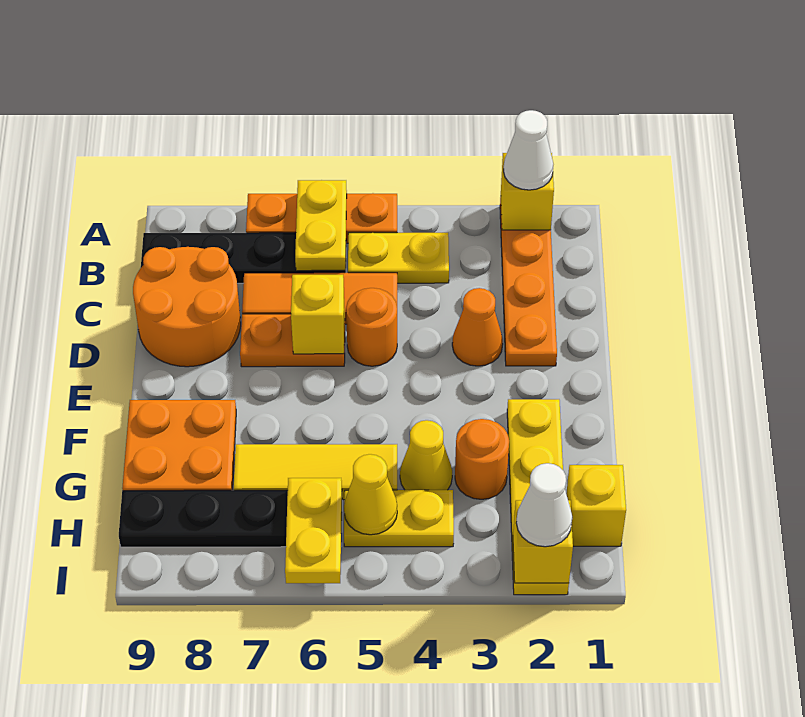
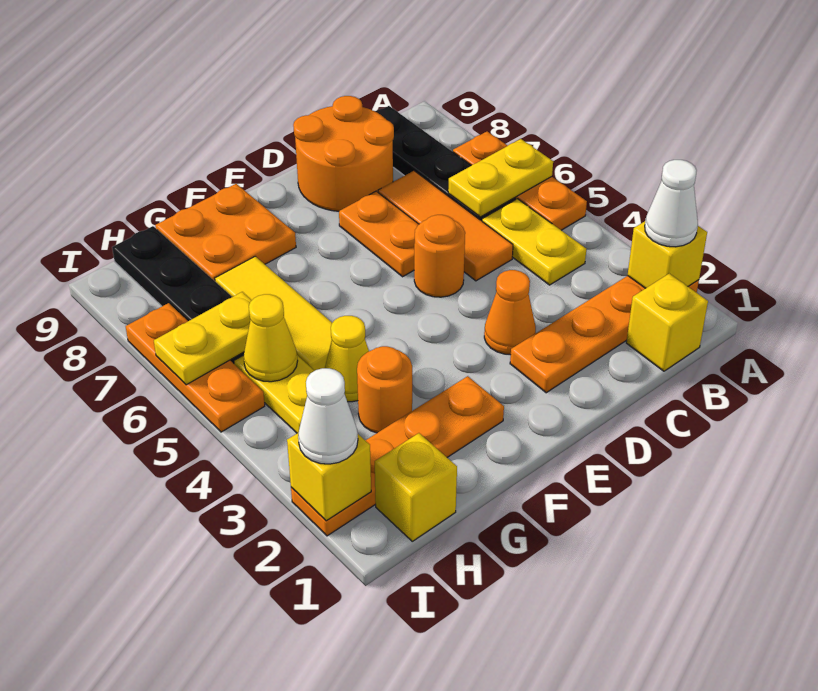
yellow 1x1 brick [291,275,345,354] -> yellow 1x1 brick moved to [626,274,708,371]
yellow 1x4 plate [507,399,569,595] -> orange 1x4 plate [291,376,504,536]
none -> orange 1x3 plate [126,303,265,432]

